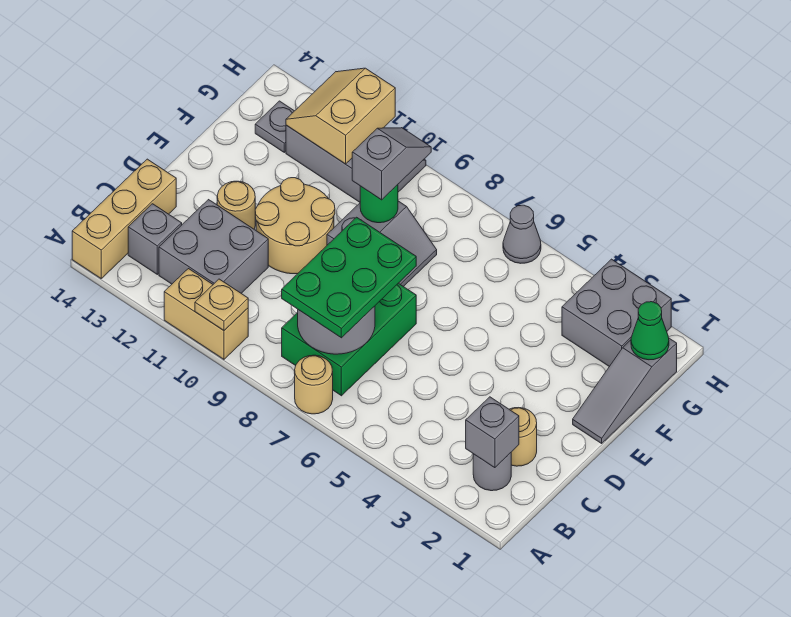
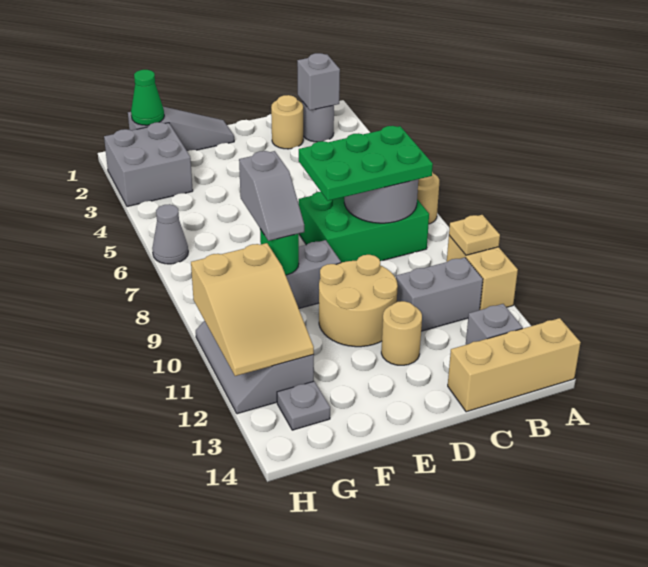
grey 2x2 brick [159,200,268,293] -> grey 1x2 brick [396,257,483,331]
grey 1x2 slope [352,128,431,200] -> grey 1x2 slope turned to [239,151,304,241]
tan 2x2 slope [286,68,395,164] -> tan 2x3 slope [191,243,314,376]

